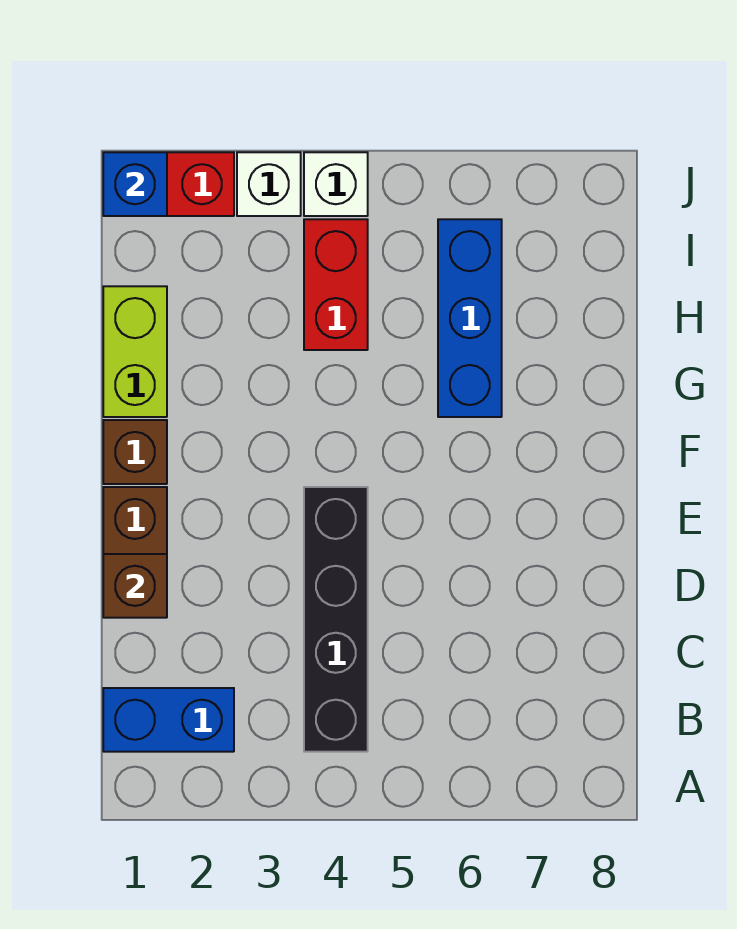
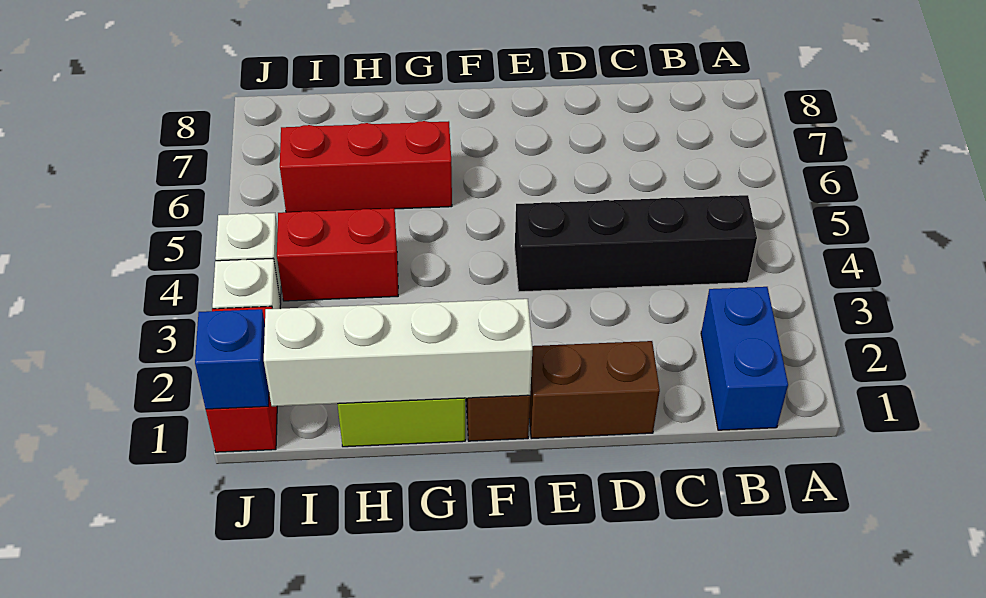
brown 1x1 brick [103,554,167,618] -> none
none -> white 1x4 brick [264,299,532,406]
blue 1x3 brick [438,219,502,417] -> red 1x3 brick [280,121,452,212]

